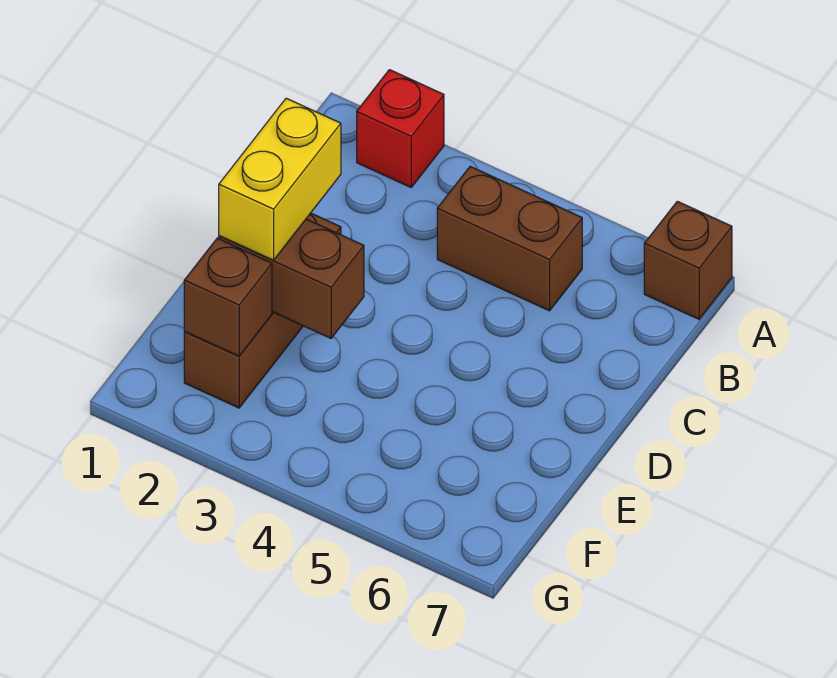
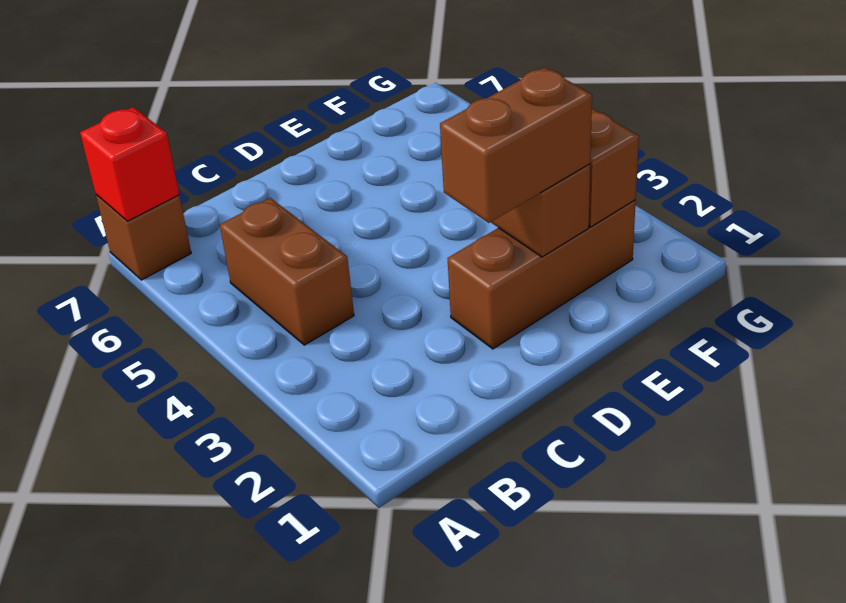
red 1x1 brick [357,70,444,187] -> red 1x1 brick moved to [80,107,179,221]
yellow 1x2 brick [219,98,341,260] -> brown 1x2 brick [440,67,592,223]

